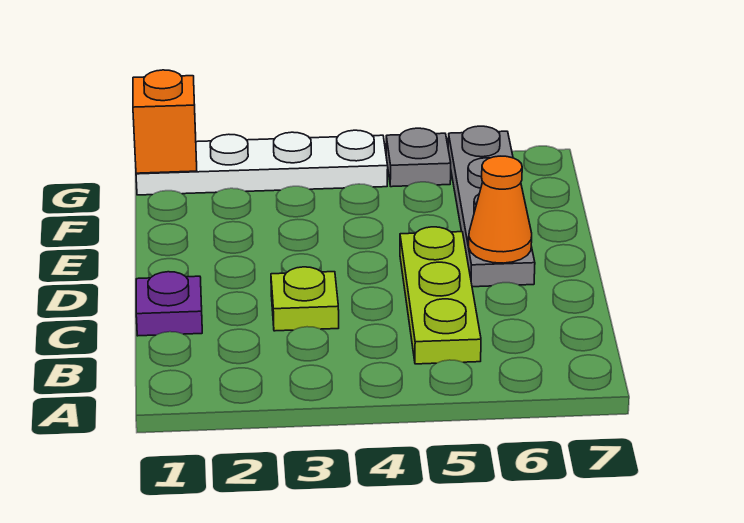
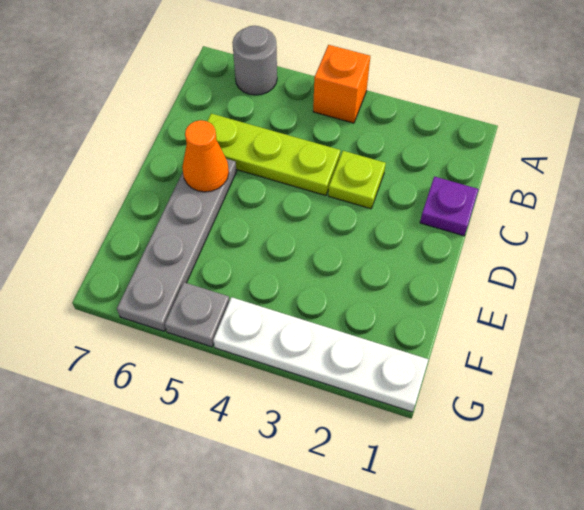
none -> grey 1x1 round brick [232,26,277,95]
lime 1x3 plate [400,227,481,364] -> lime 1x3 plate turned to [207,114,340,196]
orange 1x1 brick [133,70,197,173] -> orange 1x1 brick moved to [313,45,370,123]

